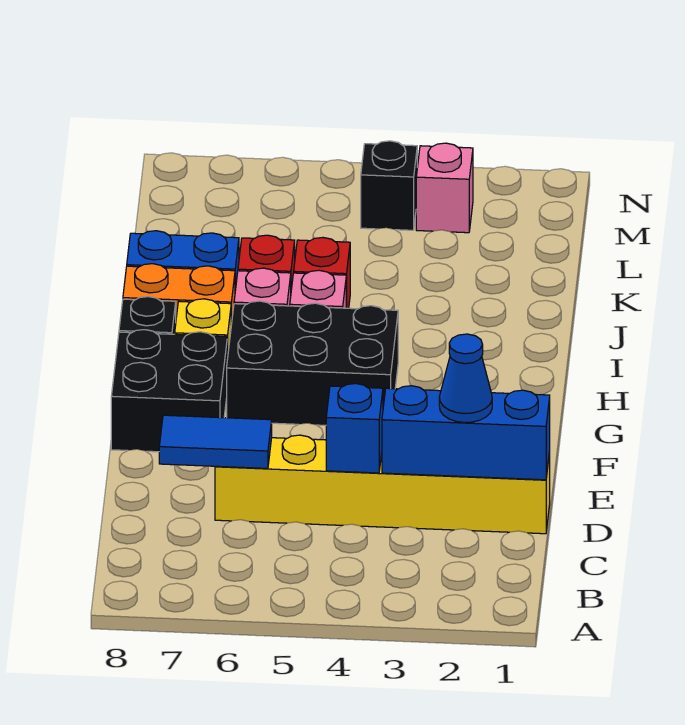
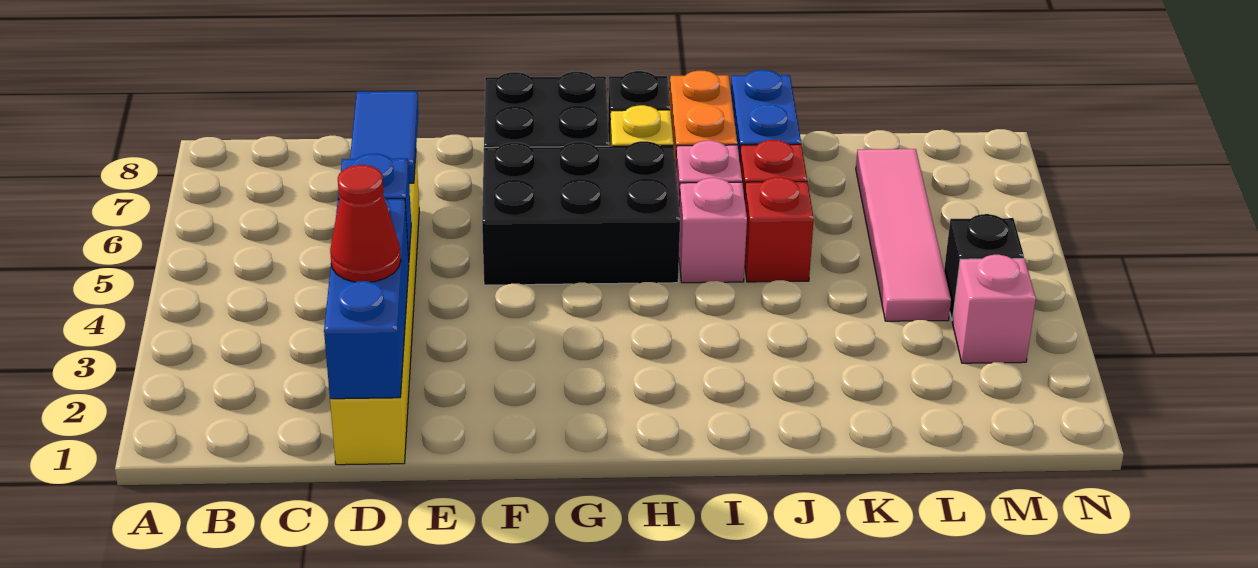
blue 1x1 cone [439,334,492,423] -> red 1x1 cone [330,165,401,282]
black 2x3 brick [227,301,398,425] -> black 2x3 brick turned to [482,141,680,285]
none -> pink 1x4 tile [856,149,951,321]

